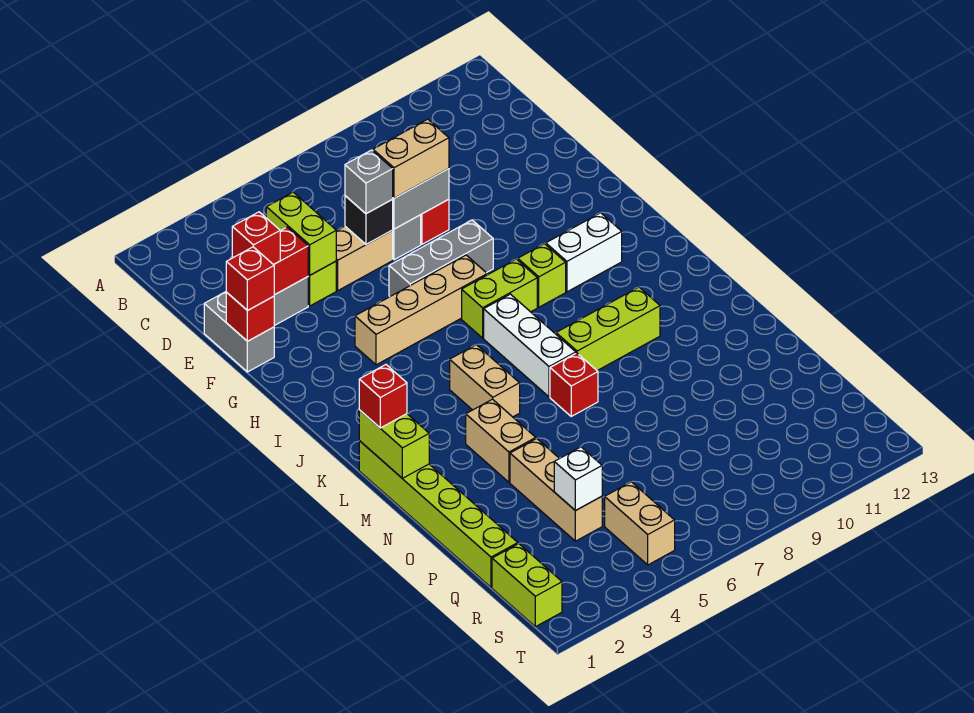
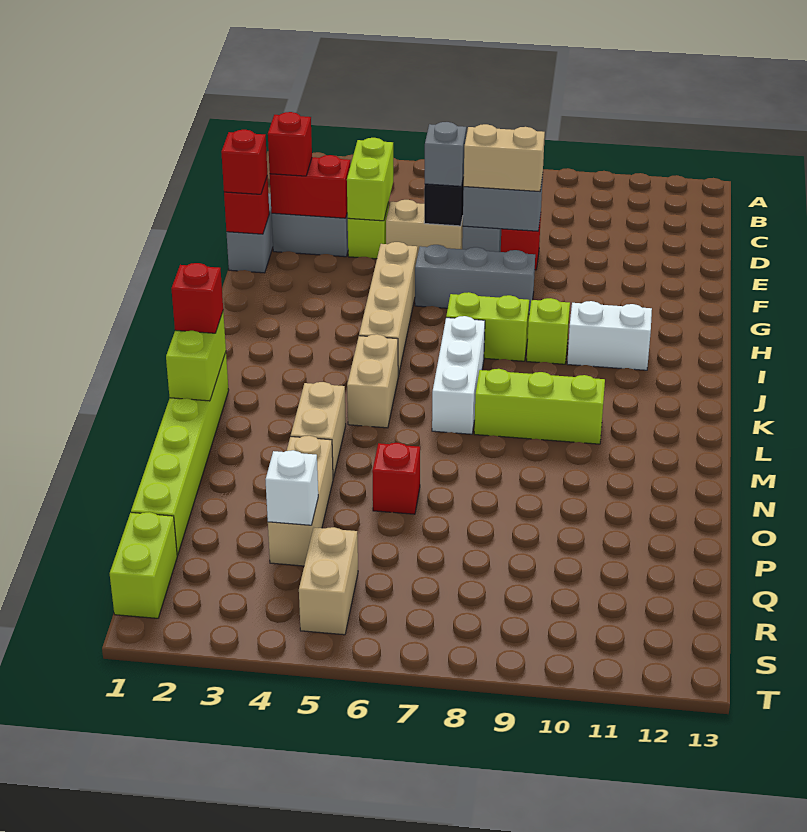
tan 1x4 brick [355,255,487,365] -> tan 1x4 brick turned to [359,242,418,376]
red 1x1 brick [550,353,598,416] -> red 1x1 brick moved to [372,443,420,514]

